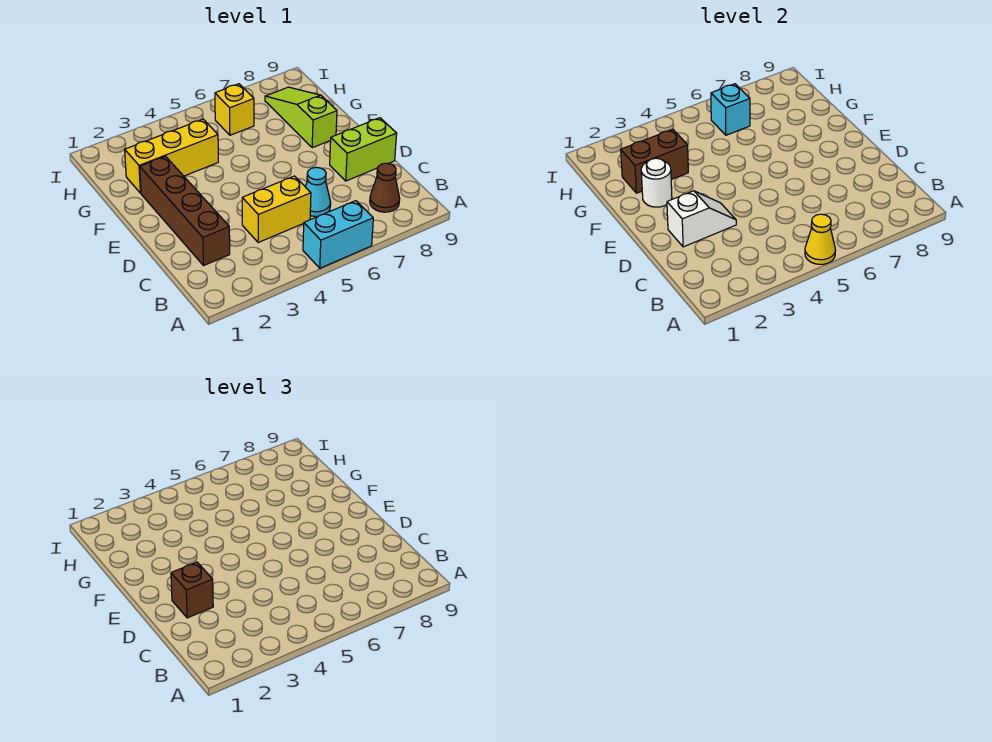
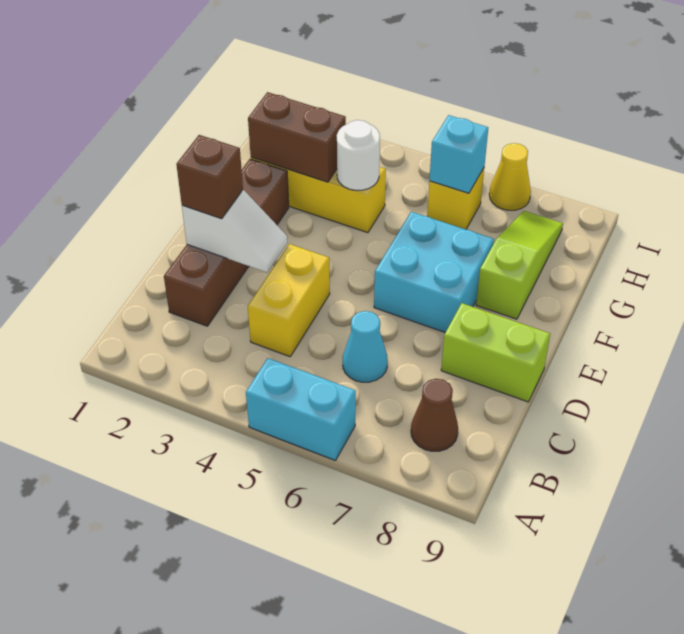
yellow 1x1 cone [805,214,836,264] -> yellow 1x1 cone moved to [489,143,531,210]
yellow 1x2 brick [242,176,311,243] -> yellow 1x2 brick turned to [248,244,330,357]
none -> cyan 2x2 brick [374,212,494,333]
white 1x1 round brick [641,158,672,207] -> white 1x1 round brick moved to [337,120,380,190]

